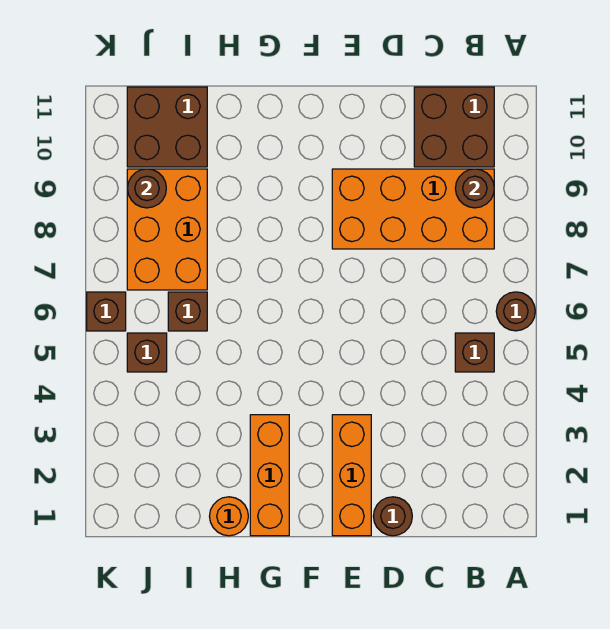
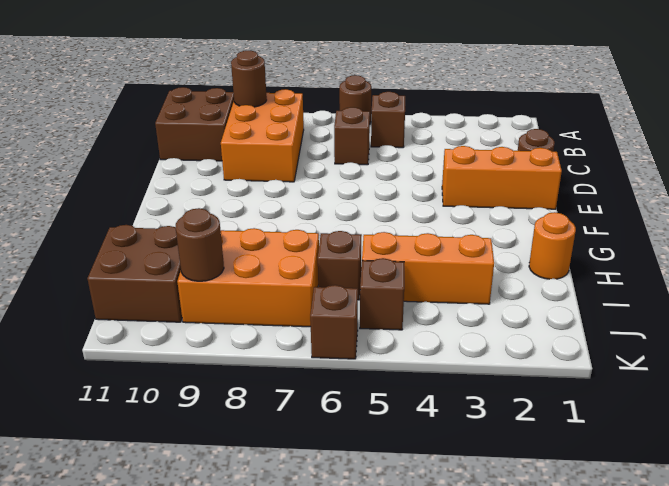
orange 2x4 brick [332,169,494,249] -> orange 2x3 brick [221,89,304,182]
none -> brown 1x1 brick [334,107,370,165]
orange 1x3 brick [250,415,289,536] -> orange 1x3 brick moved to [362,232,494,304]

